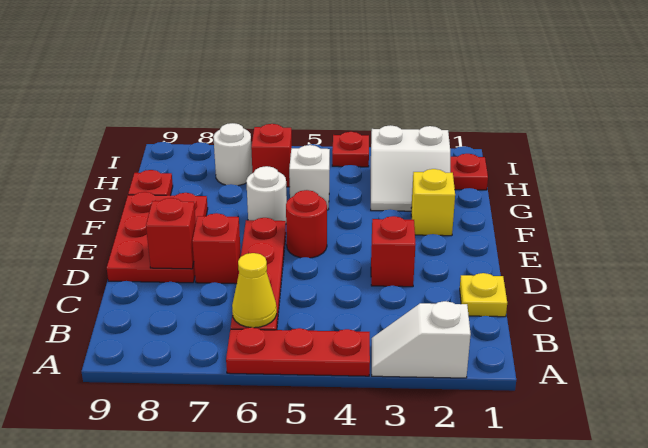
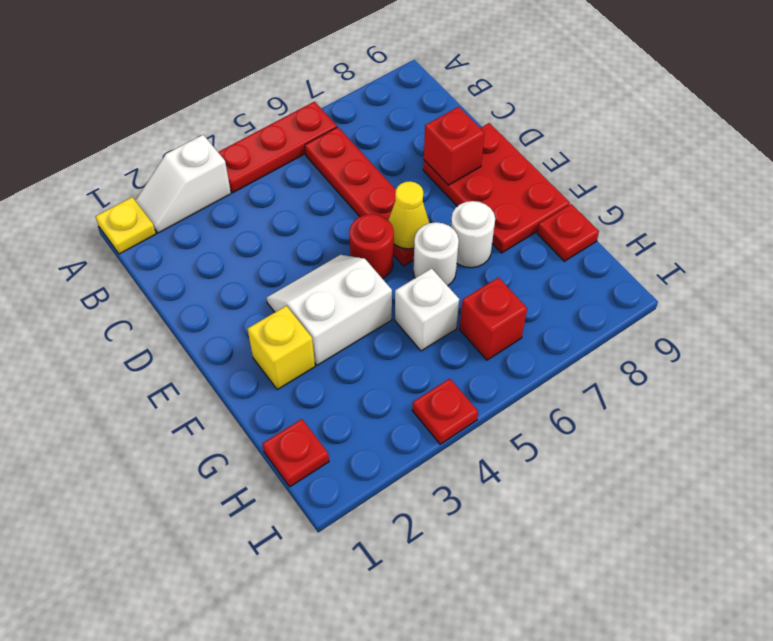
white 1x2 slope [372,301,471,378] -> white 1x2 slope turned to [136,135,231,233]
yellow 1x1 cone [232,253,277,328] -> yellow 1x1 cone moved to [389,181,429,249]
yellow 1x1 plate [460,273,507,317] -> yellow 1x1 plate moved to [95,197,156,254]
red 1x1 brick [371,216,416,287] -> none
red 1x1 brick [192,213,241,284] -> none
white 2x2 slope [371,125,450,211] -> white 2x2 slope moved to [267,255,392,365]
white 1x1 round brick [213,123,252,186] -> white 1x1 round brick moved to [451,201,495,268]

